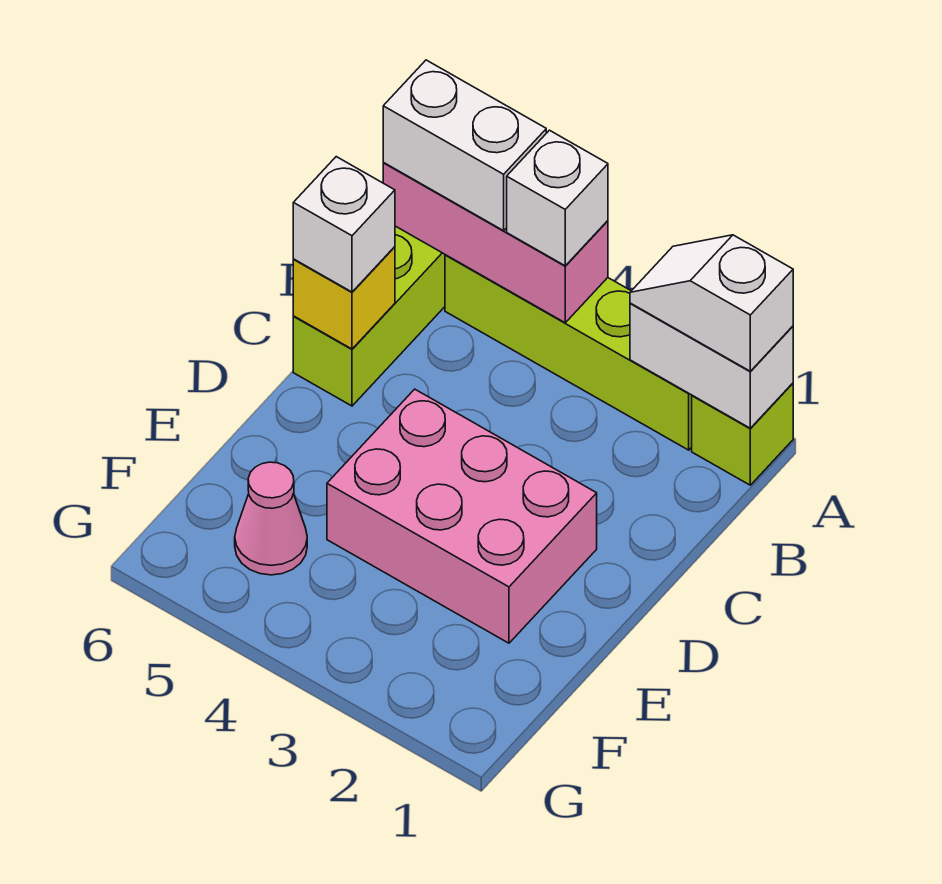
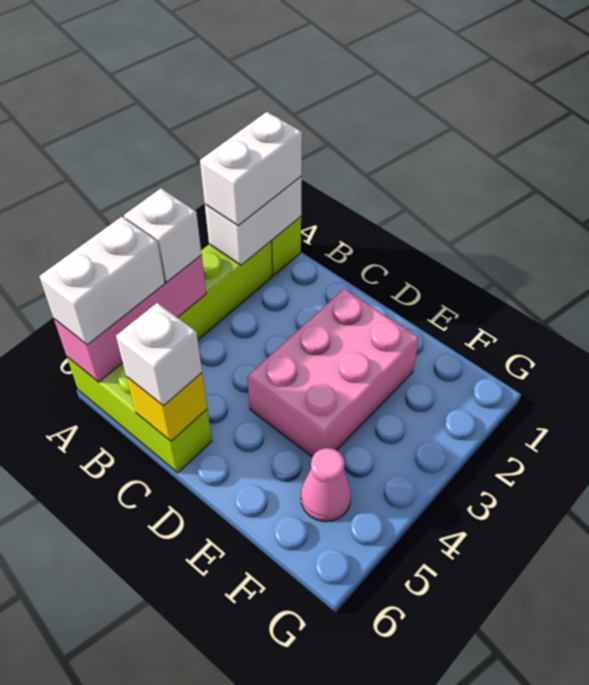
white 1x2 slope [630,235,793,371] -> white 1x2 brick [200,112,302,226]

